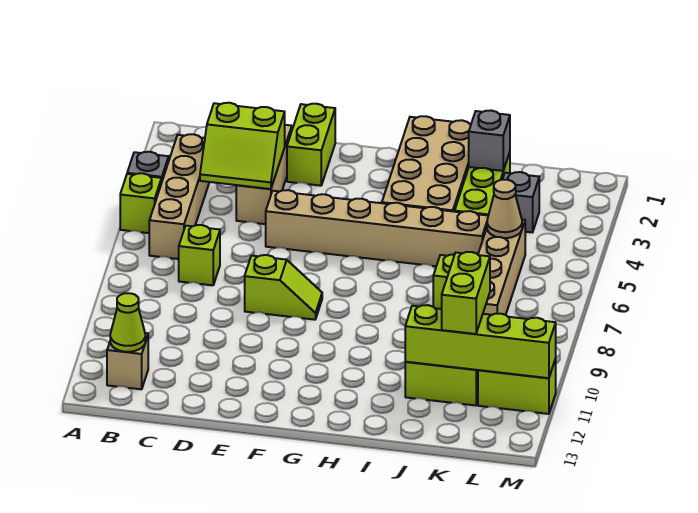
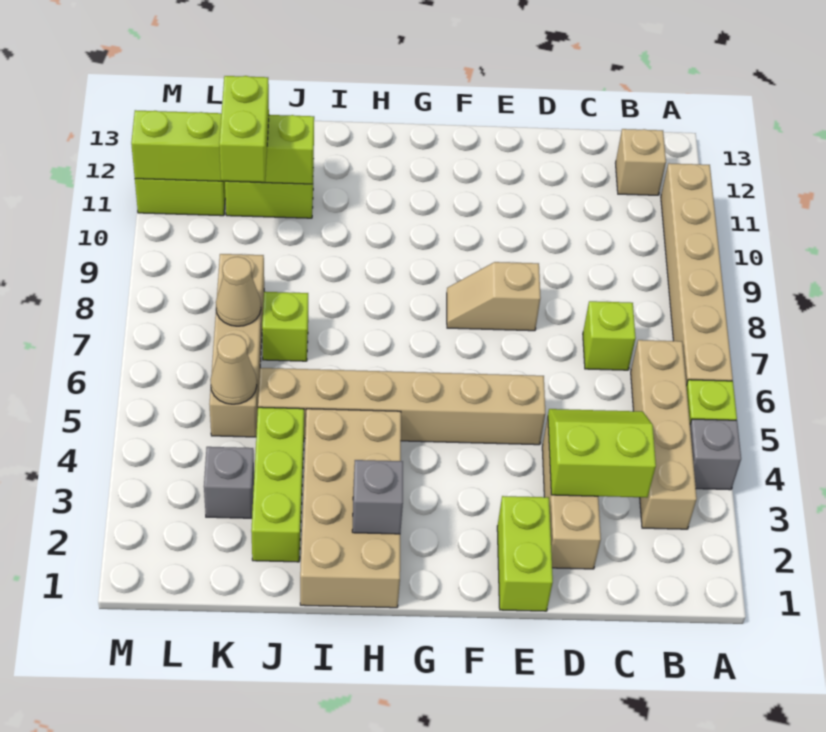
none -> tan 1x6 brick [661,163,733,385]
lime 1x1 cone [110,293,145,352] -> none
lime 1x2 slope [245,255,322,320] -> tan 1x2 slope [447,262,541,331]
grey 1x1 brick [469,110,510,171] -> grey 1x1 brick moved to [352,460,403,534]
none -> tan 1x1 cone [216,257,261,326]

